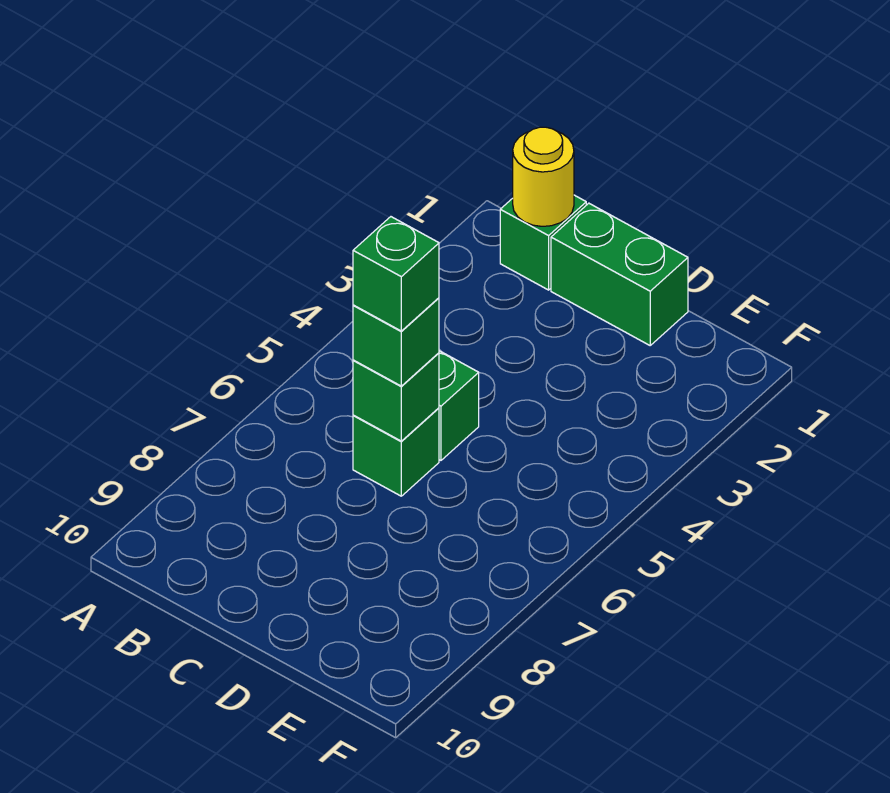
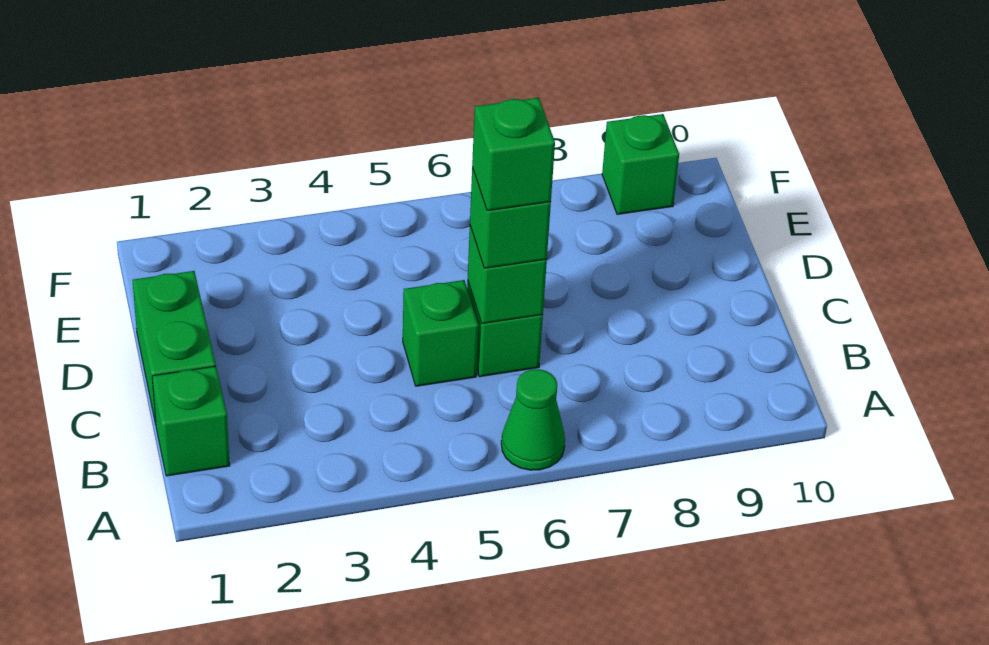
none -> green 1x1 cone [501,369,565,470]
yellow 1x1 round brick [513,127,574,226] -> none
none -> green 1x1 brick [602,114,679,214]

